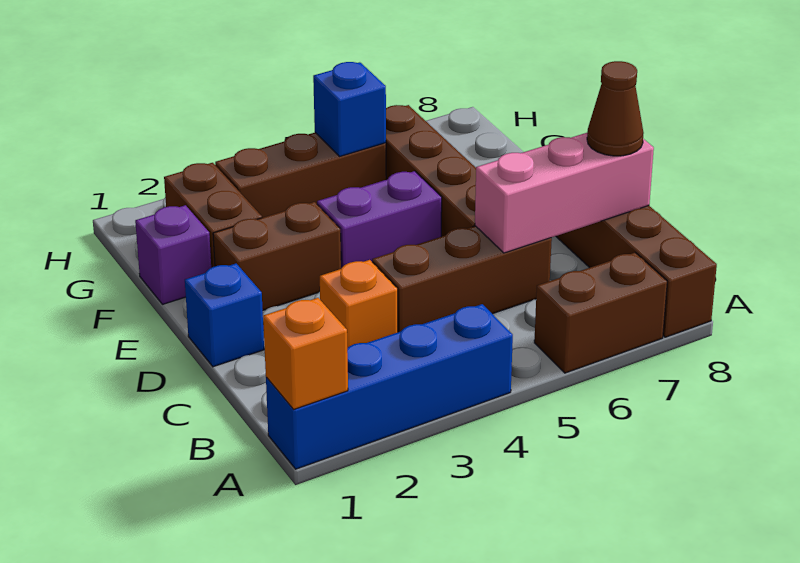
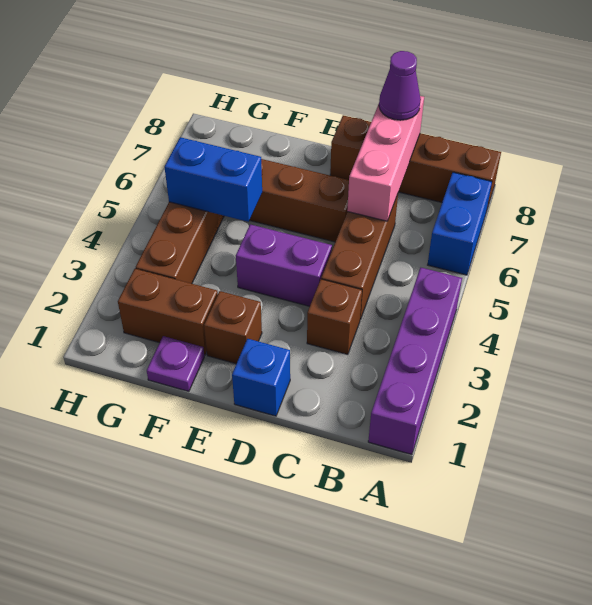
blue 1x4 brick [266,304,513,469] -> purple 1x4 brick [368,268,462,455]
orange 1x1 brick [263,298,348,410] -> none
brown 1x2 brick [534,253,667,373] -> blue 1x2 brick [428,172,492,275]
orange 1x1 brick [320,260,398,348] -> brown 1x1 brick [307,279,362,355]
brown 1x1 cone [587,61,644,156] -> purple 1x1 cone [379,51,421,120]
brown 1x2 brick [213,202,341,310] -> brown 1x1 brick [204,291,262,364]
purple 1x2 brick [317,171,442,268] -> purple 1x2 brick turned to [236,224,332,306]
purple 1x1 brick [135,205,211,304] -> purple 1x1 plate [147,336,204,391]
blue 1x1 brick [313,62,386,157] -> blue 1x2 brick [165,137,262,222]

